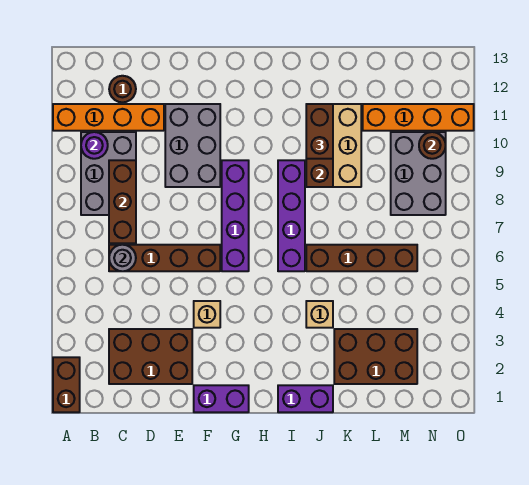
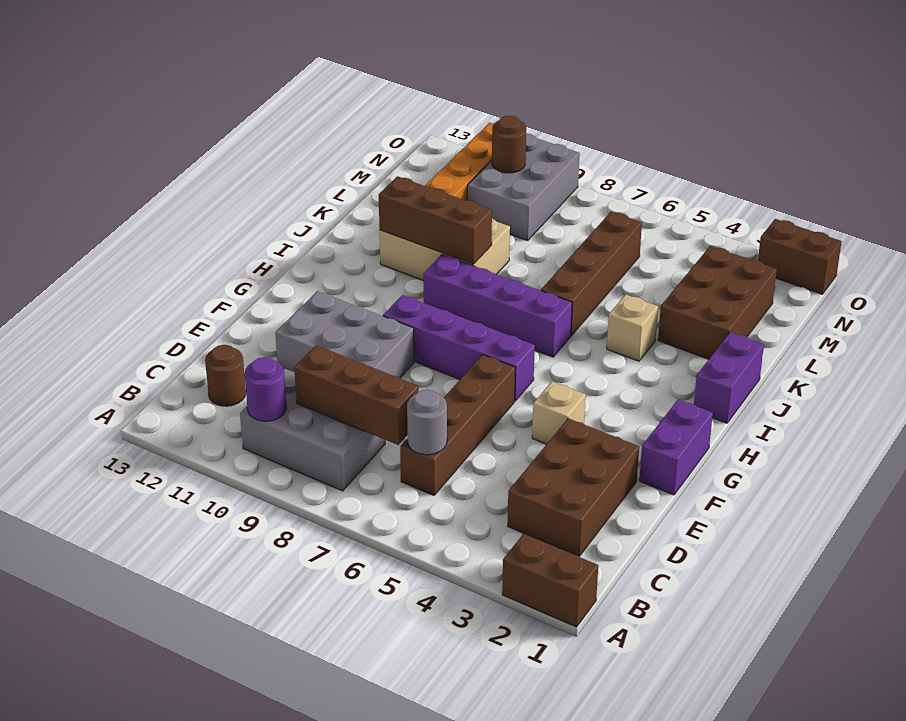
orange 1x4 brick [53,104,164,131] -> none
brown 1x2 brick [306,104,333,159] -> brown 1x2 brick moved to [758,219,842,294]
grey 2x3 brick [391,132,446,215] -> grey 2x3 brick turned to [467,134,580,240]

